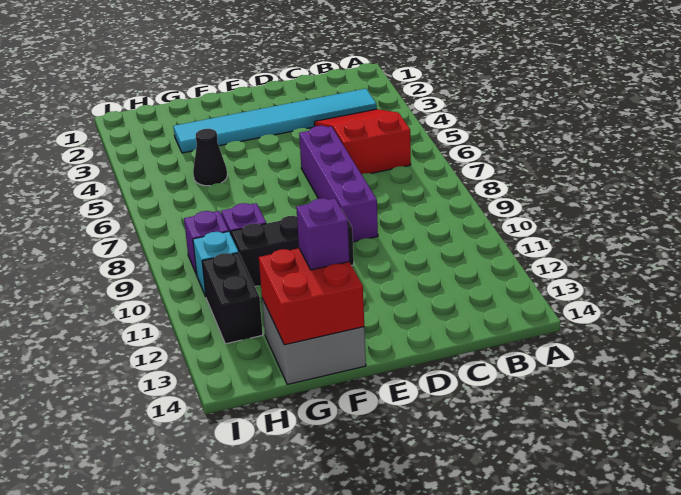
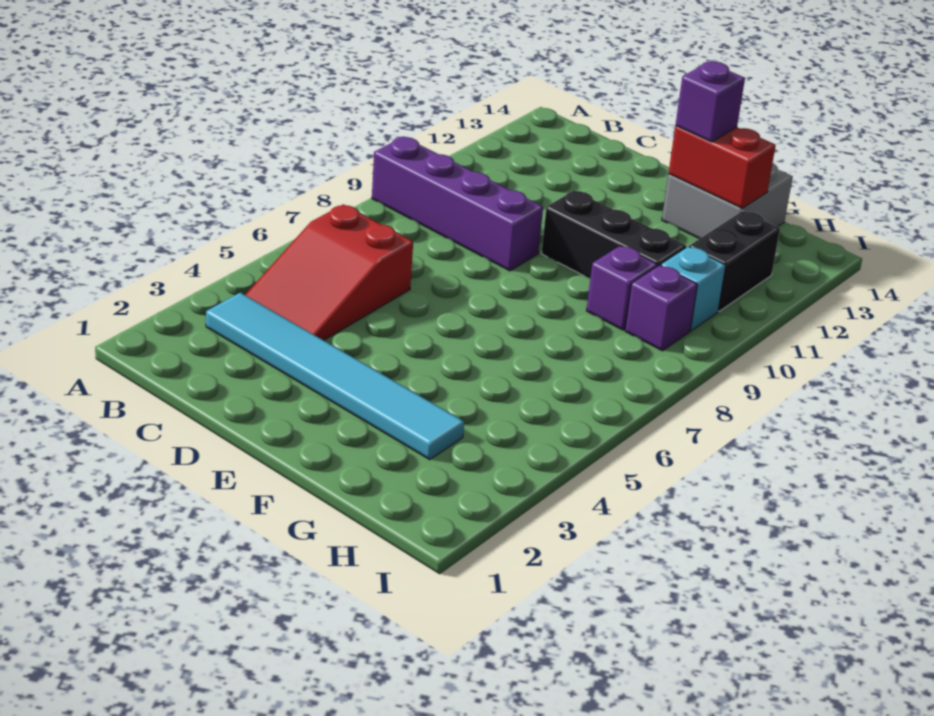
purple 1x4 brick [299,126,378,242] -> purple 1x4 brick turned to [372,137,543,271]
red 2x2 brick [259,248,364,345] -> red 1x2 brick [669,126,776,209]
black 1x1 cone [193,129,227,186] -> none

